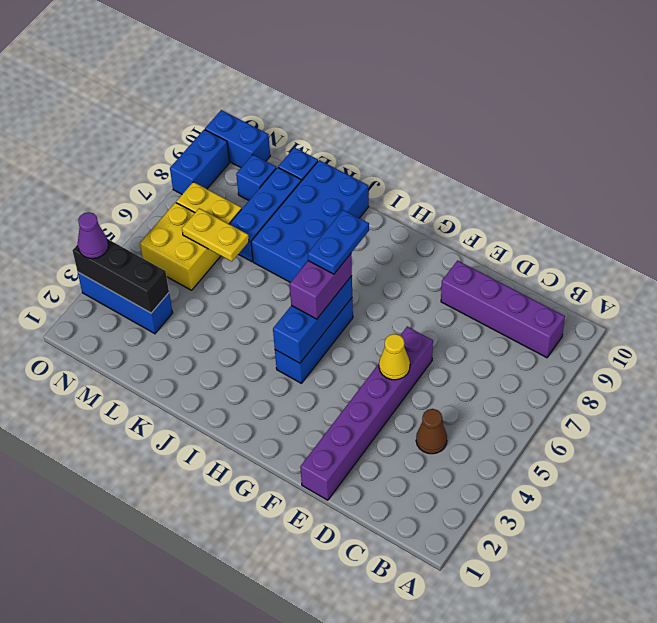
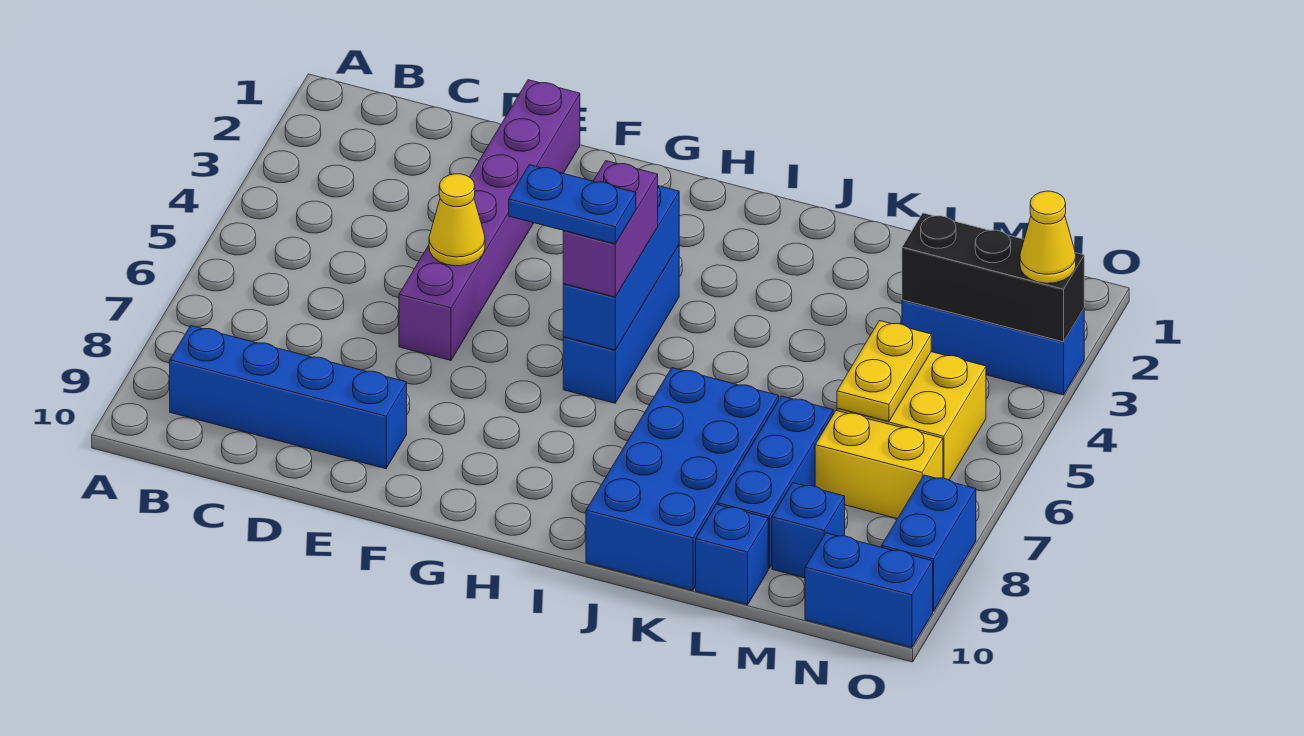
purple 1x4 brick [441,261,565,358] -> blue 1x4 brick [170,326,407,469]
brown 1x1 cone [416,409,447,454] -> none
blue 1x2 plate [308,210,369,274] -> blue 1x2 plate turned to [509,165,636,244]
yellow 1x2 plate [182,208,249,262] -> yellow 1x2 plate turned to [837,321,931,422]
purple 1x1 cone [78,212,109,259] -> yellow 1x1 cone [1020,191,1076,283]

